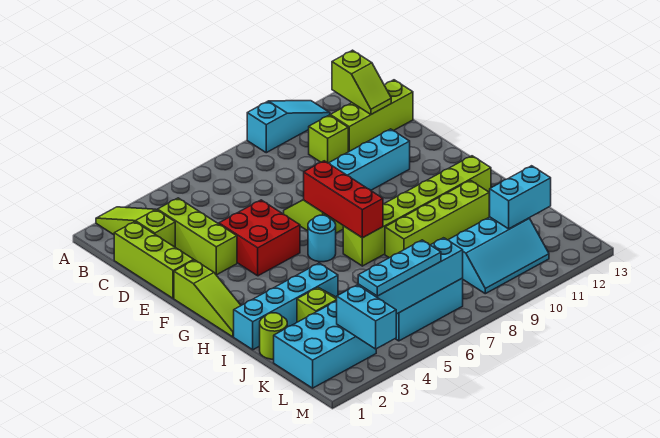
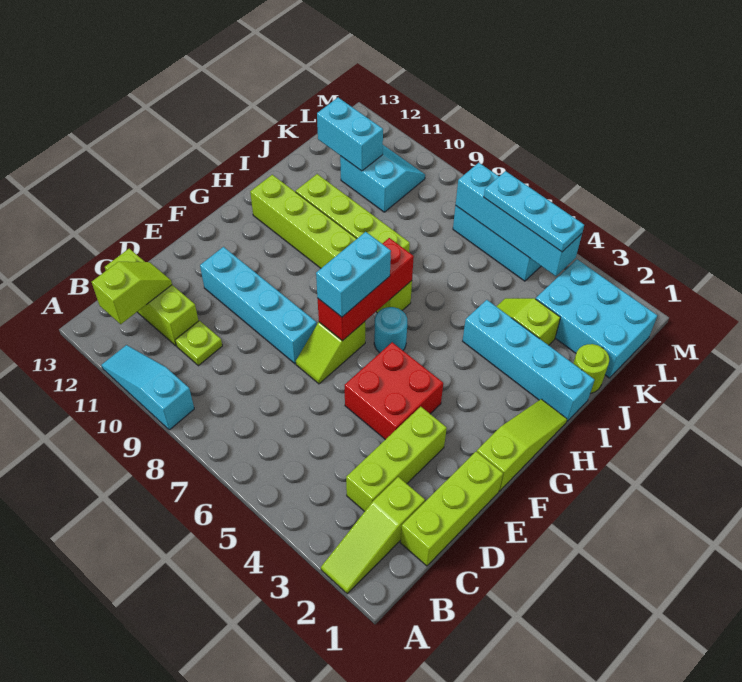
lime 1x1 brick [309,115,348,163] -> lime 1x1 plate [175,321,222,366]
cyan 2x3 slope [449,217,549,294] -> cyan 2x2 slope [340,145,425,212]
cyan 1x2 brick [337,285,396,349] -> cyan 1x2 brick moved to [316,232,391,317]

